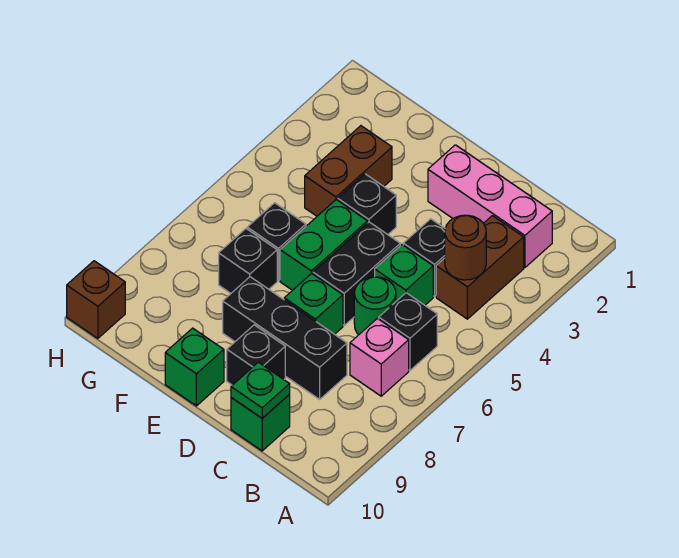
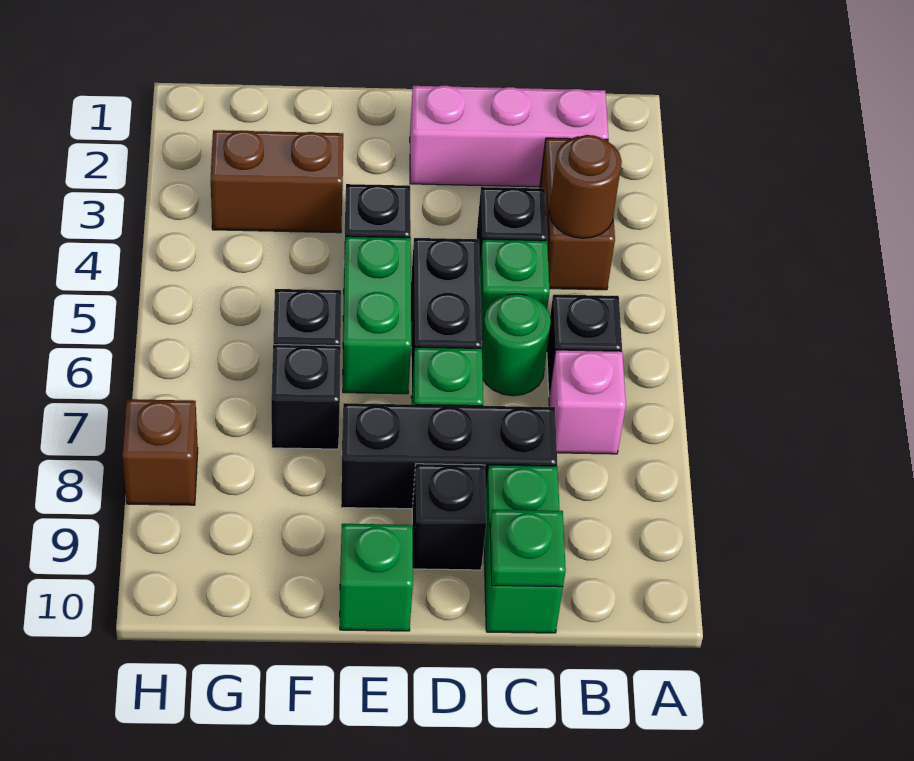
green 1x1 brick [231,395,290,451] -> green 1x2 brick [484,465,563,633]
brown 1x2 brick [305,126,392,216] -> brown 1x2 brick turned to [211,130,343,233]
brown 1x1 brick [67,261,125,338] -> brown 1x1 brick moved to [123,399,198,505]

